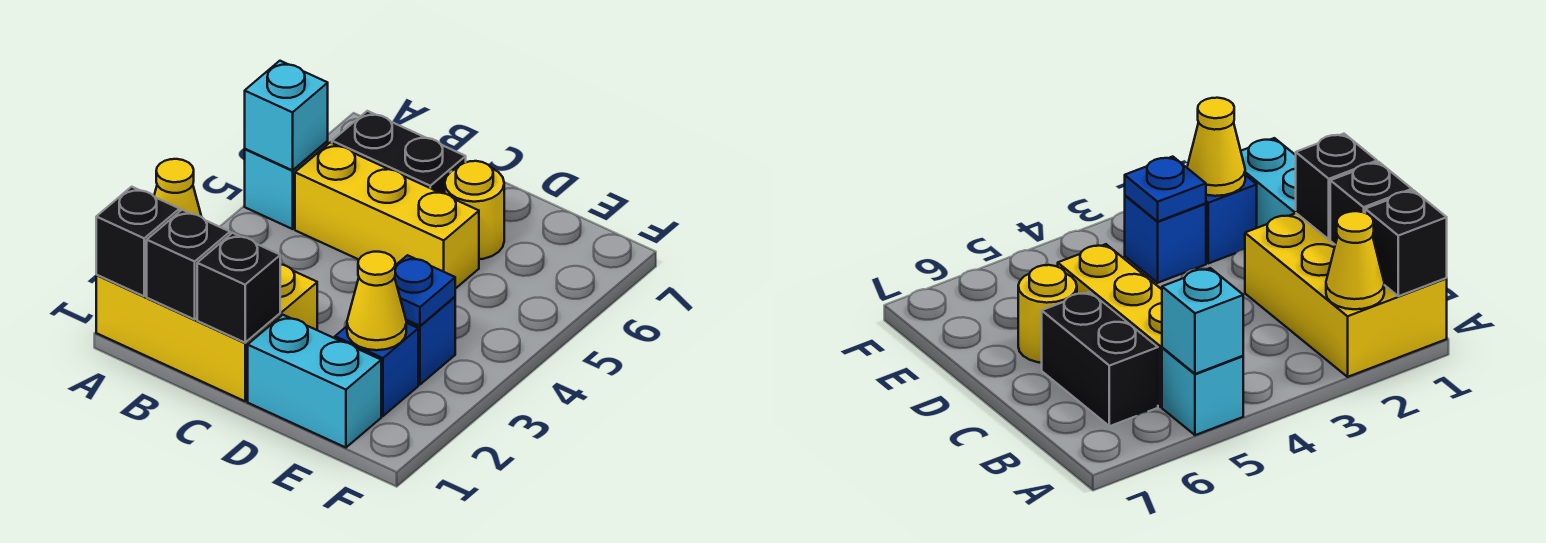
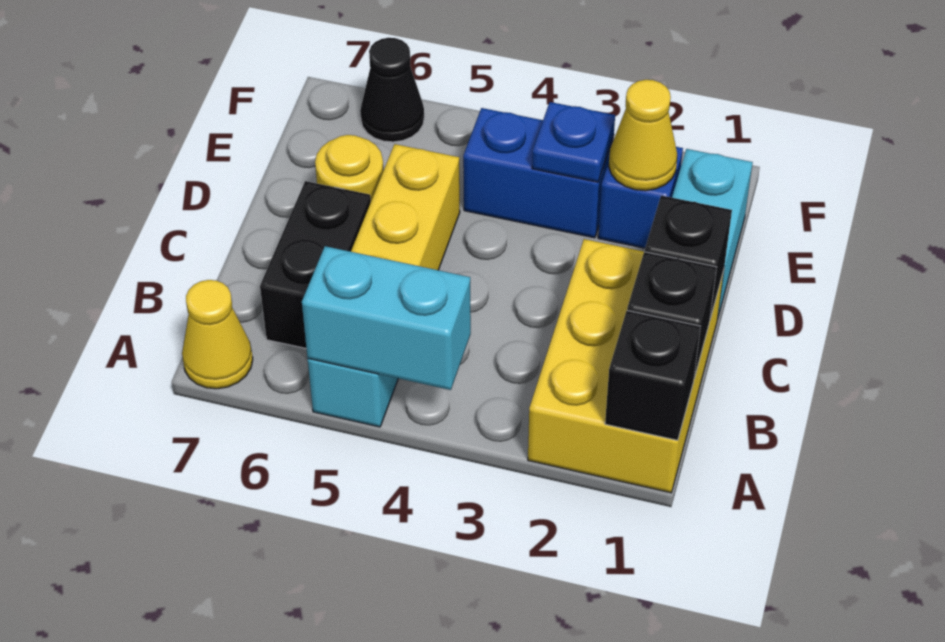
yellow 1x1 cone [154,159,201,217] -> yellow 1x1 cone moved to [182,280,253,389]
cyan 1x1 brick [245,61,328,170] -> cyan 1x2 brick [302,246,471,390]
blue 1x1 brick [406,297,455,385] -> blue 1x2 brick [463,108,614,238]
none -> black 1x1 cone [360,38,424,142]

